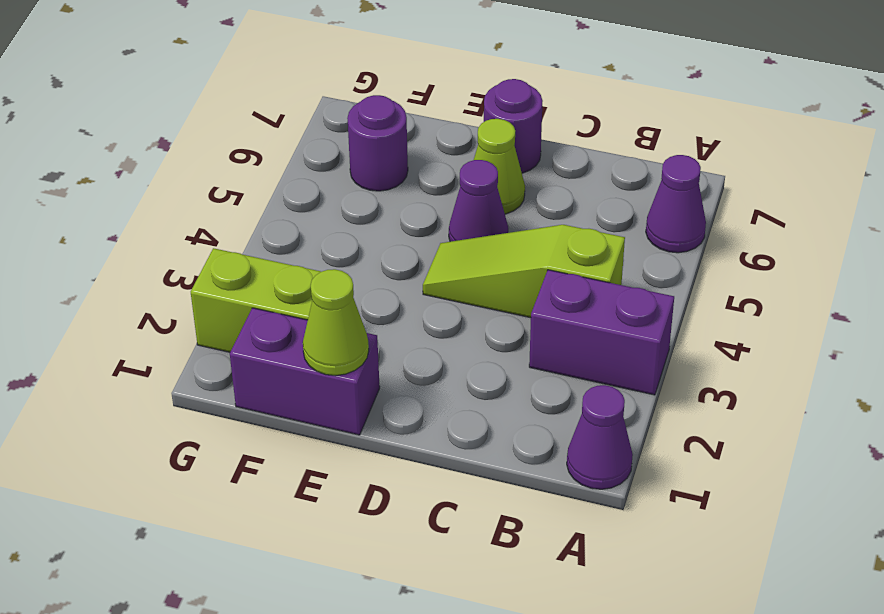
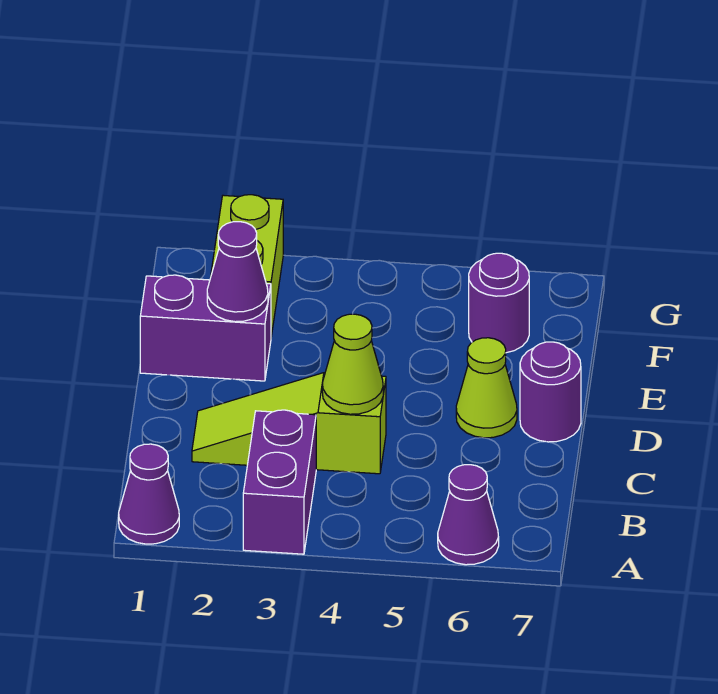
lime 1x3 slope [423,225,625,318] -> lime 1x3 slope turned to [192,373,386,474]
purple 1x1 cone [449,160,508,242] -> purple 1x1 cone moved to [207,222,268,322]
purple 1x2 brick [230,308,380,435] -> purple 1x2 brick turned to [140,275,271,381]
lime 1x1 cone [303,269,369,376] -> lime 1x1 cone moved to [322,314,383,414]

